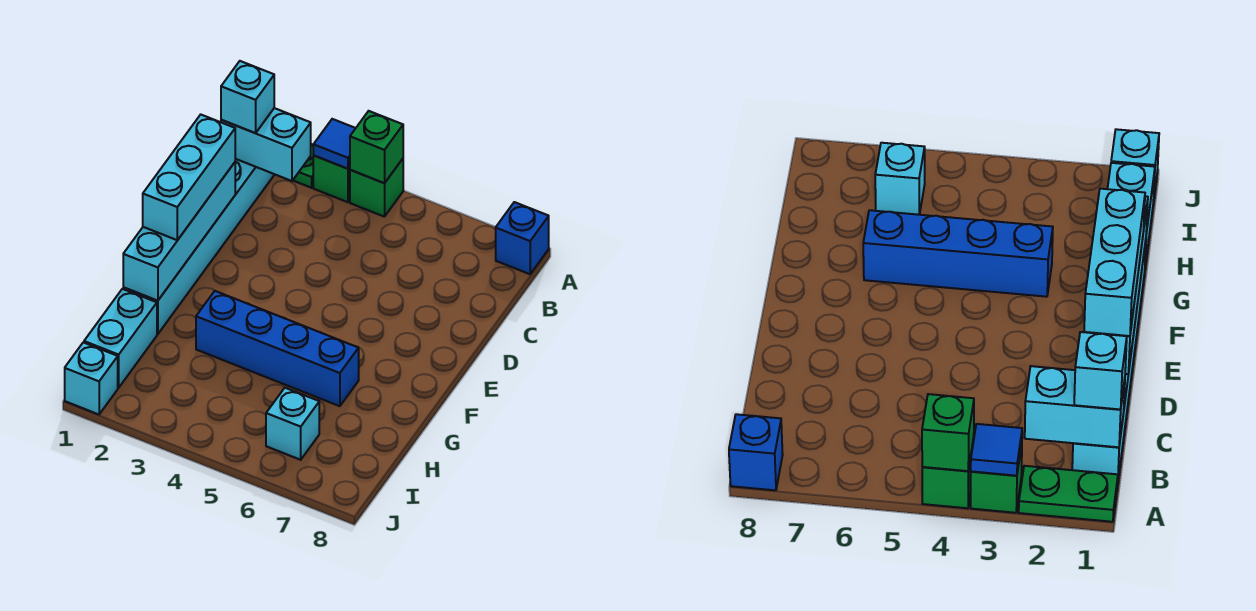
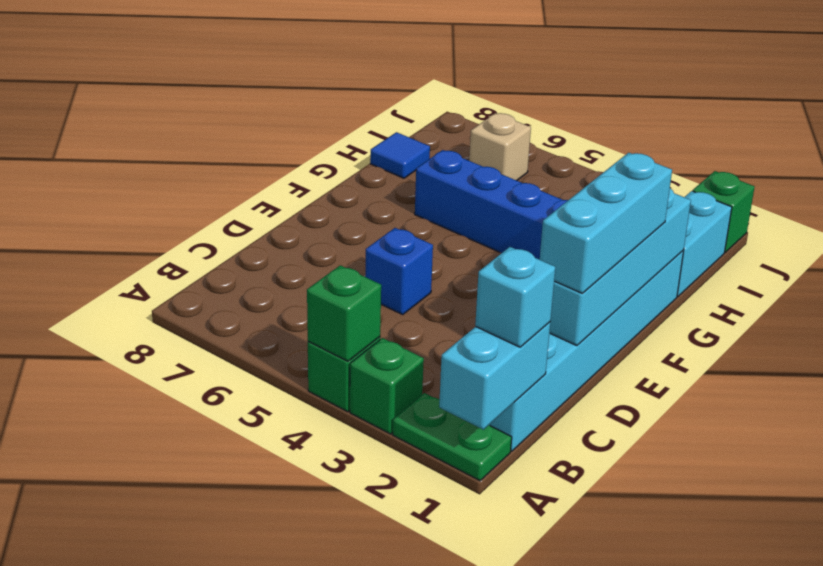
blue 1x1 tile [313,119,356,169] -> blue 1x1 tile moved to [370,132,430,178]
blue 1x1 brick [496,202,549,274] -> blue 1x1 brick moved to [365,228,433,315]
cyan 1x2 brick [221,108,311,181] -> cyan 1x2 brick turned to [439,322,550,430]
cyan 1x1 brick [266,388,319,460] -> tan 1x1 brick [469,113,531,181]
cyan 1x1 brick [65,342,118,414] -> green 1x1 brick [693,171,755,252]

